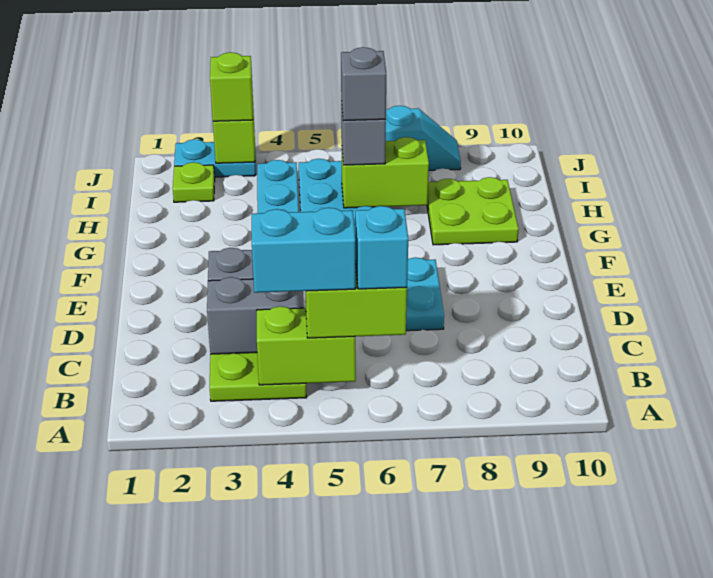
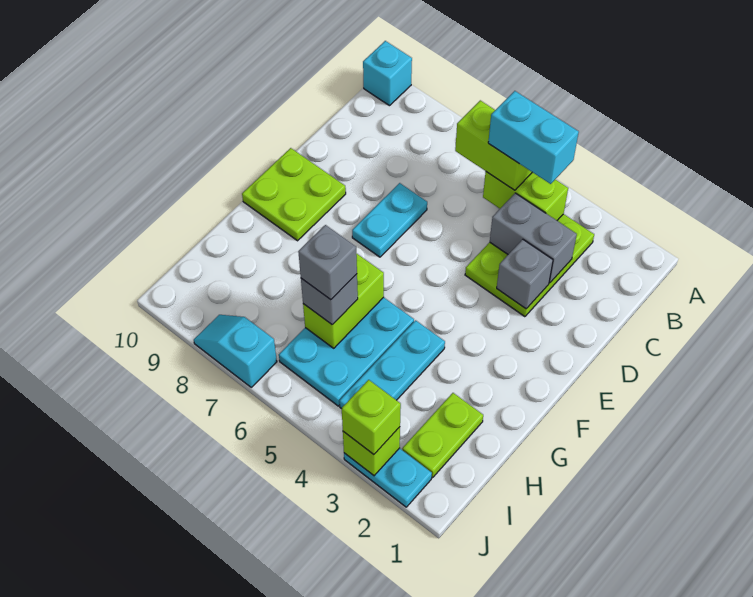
cyan 1x1 brick [355,206,408,289] -> cyan 1x1 brick moved to [363,41,412,106]
lime 2x2 plate [427,177,519,245] -> lime 2x2 plate moved to [242,148,346,241]
lime 1x2 brick [342,137,429,208] -> lime 1x2 brick turned to [303,253,384,348]
lime 1x1 plate [173,162,215,202] -> lime 1x2 plate [402,393,483,477]

